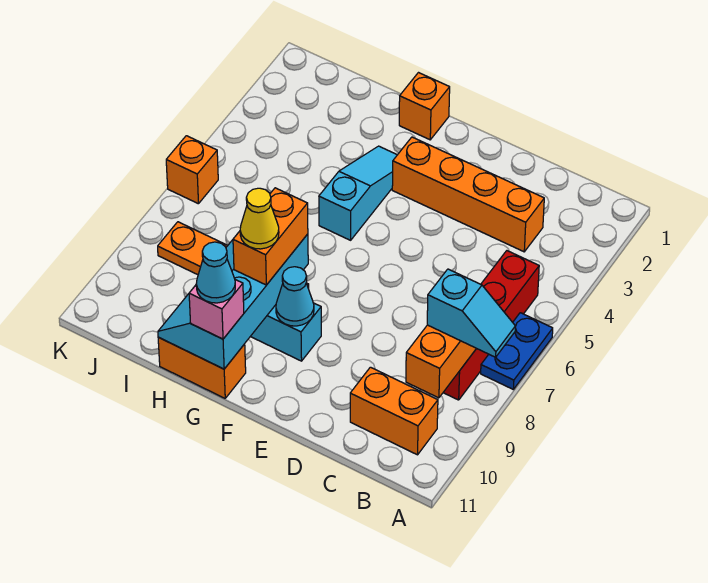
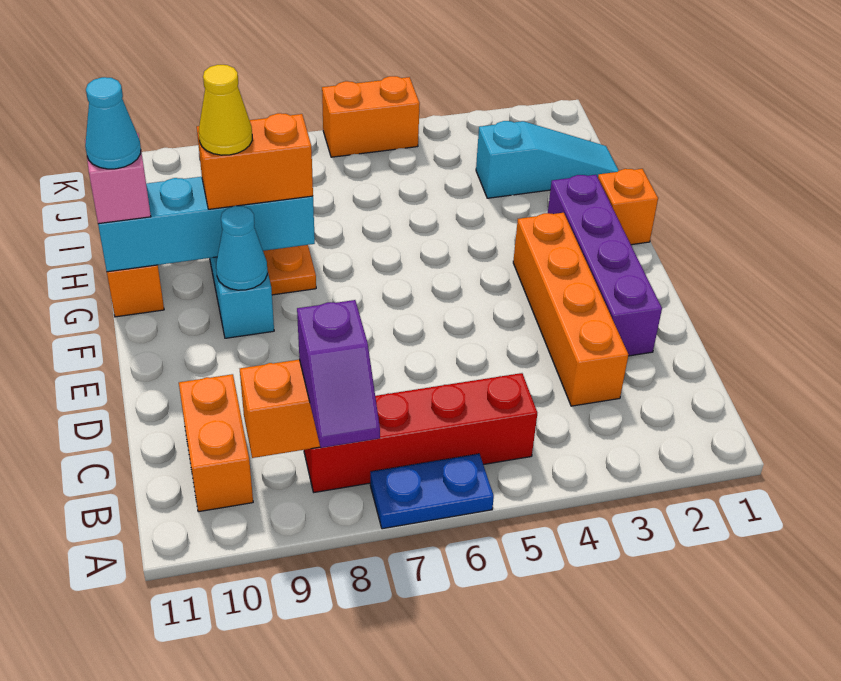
cyan 1x2 slope [427,269,515,357] -> purple 1x2 slope [297,300,380,448]
none -> purple 1x4 brick [548,175,662,356]
cyan 1x3 slope [319,146,397,240] -> cyan 1x3 slope moved to [476,121,619,198]
orange 1x1 brick [166,136,218,204] -> orange 1x2 brick [322,76,420,157]

